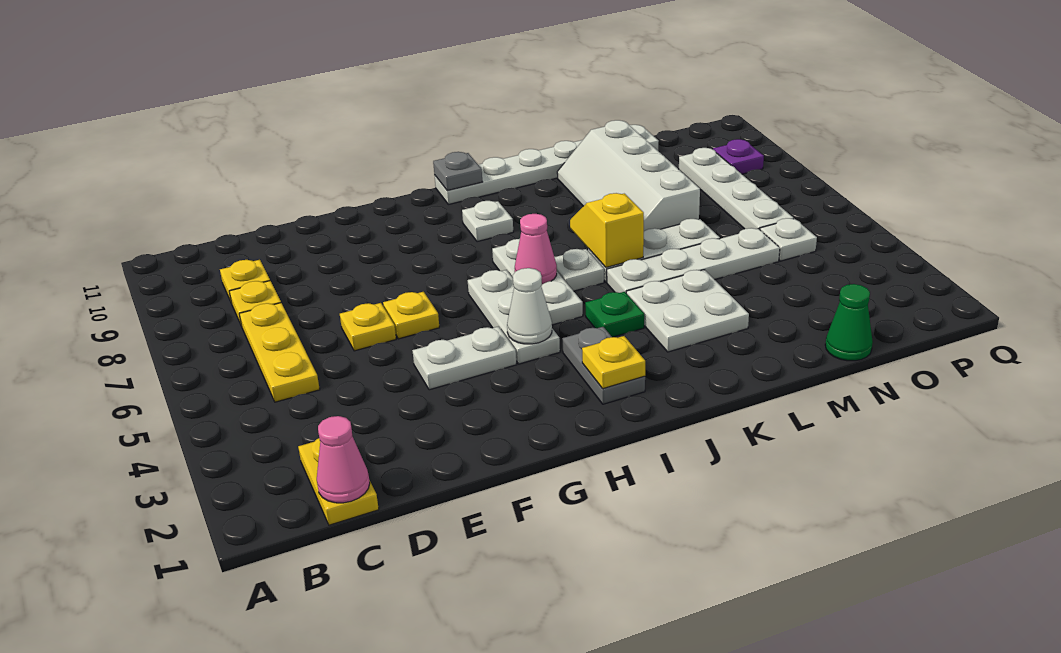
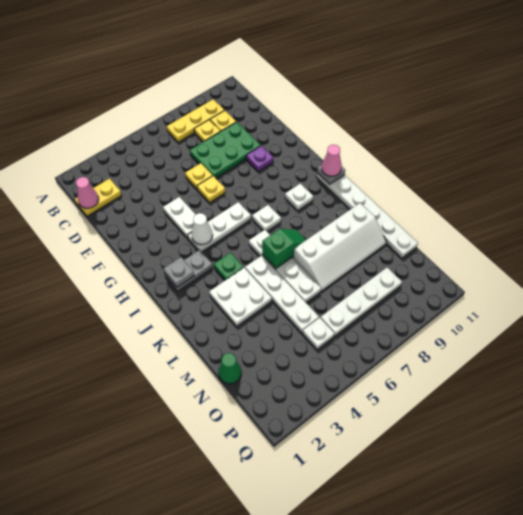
yellow 1x3 plate [239,303,320,402] -> yellow 1x3 plate moved to [167,99,224,142]
none -> green 2x3 plate [190,122,261,178]
yellow 1x1 plate [582,336,645,389] -> grey 1x1 plate [163,257,194,287]
white 1x3 plate [492,239,583,325] -> white 1x1 plate [252,205,281,231]
pink 1x1 cone [515,214,557,284] -> pink 1x1 cone moved to [322,145,342,176]
yellow 1x2 slope [570,193,644,267] -> green 1x2 slope [262,229,306,269]
white 2x4 slope [557,120,700,231] -> white 2x4 slope turned to [294,203,386,291]
purple 1x1 plate [713,139,764,174] -> purple 1x1 plate moved to [246,146,273,171]

